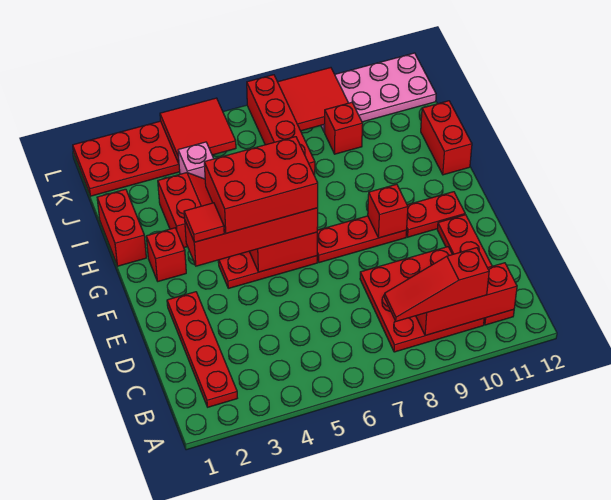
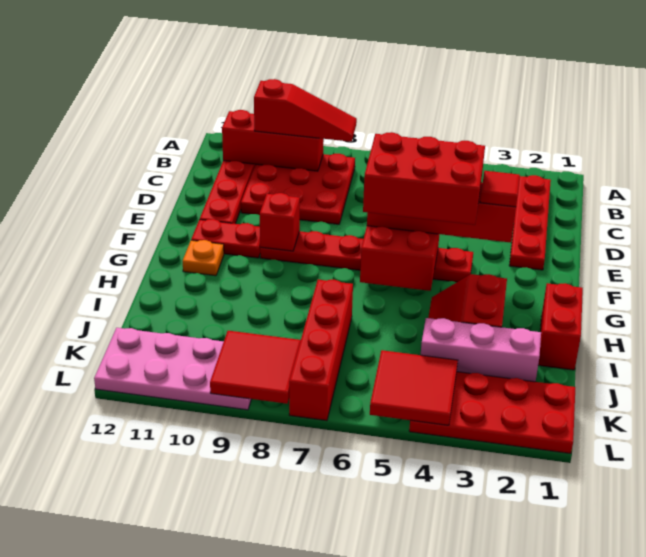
red 1x1 brick [146,228,186,281] -> none
none -> orange 1x1 plate [183,240,224,276]
red 1x2 brick [421,101,472,175] -> none
pink 1x1 brick [178,142,214,179] -> pink 1x3 brick [421,318,541,382]
red 1x1 brick [324,102,363,154] -> none

